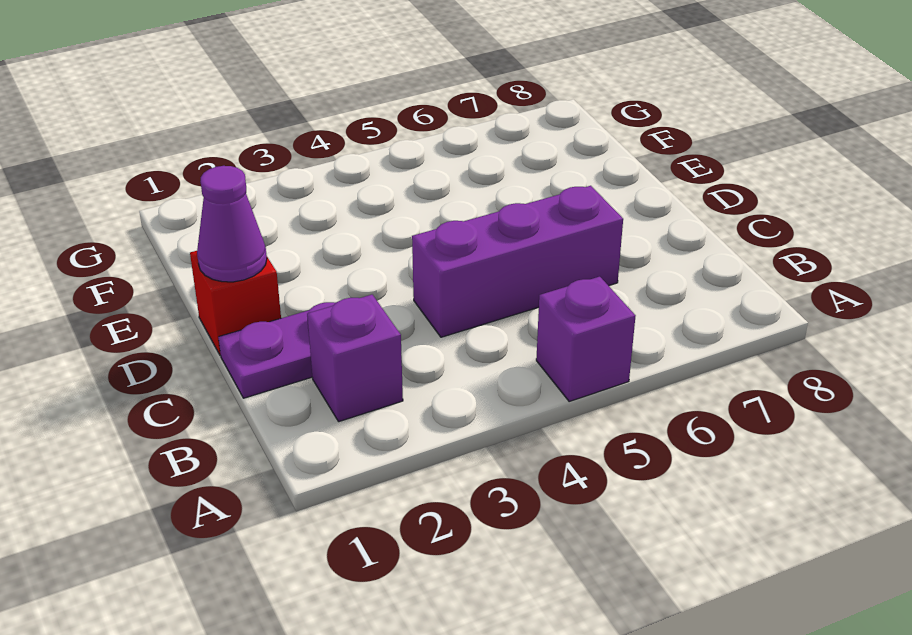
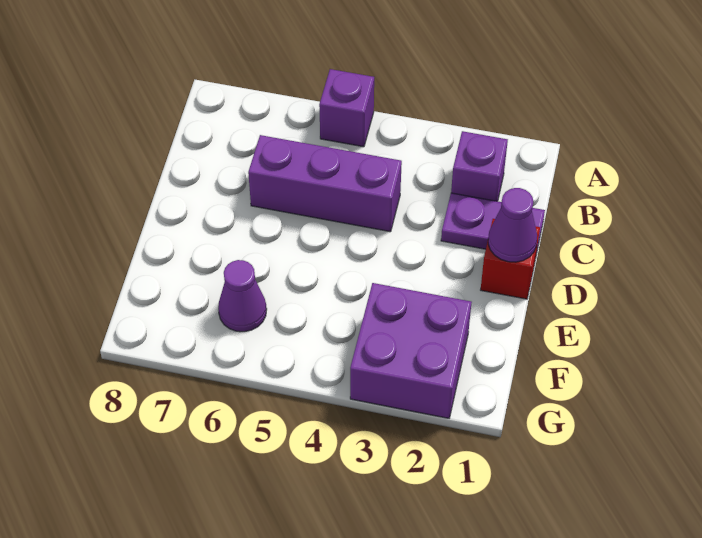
none -> purple 2x2 brick [350,283,472,418]
none -> purple 1x1 cone [218,260,267,332]

